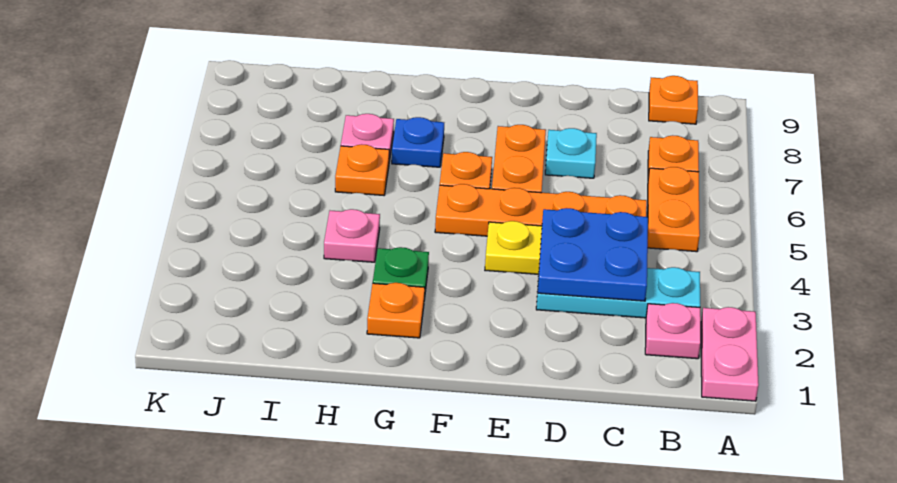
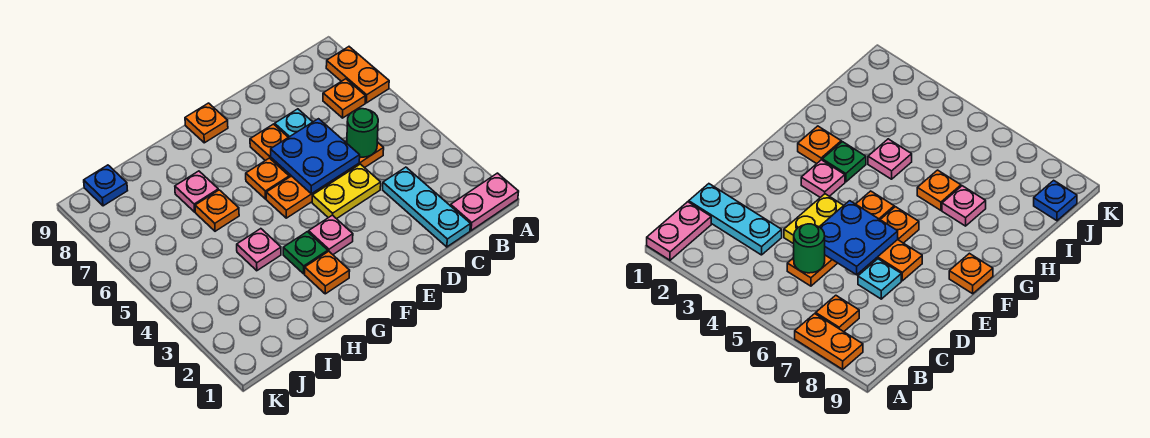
pink 1x2 plate [701,307,759,401] -> pink 1x2 plate turned to [451,173,519,231]
pink 1x1 plate [645,303,701,359] -> pink 1x1 plate moved to [309,215,353,254]
cyan 1x3 plate [536,267,700,318] -> cyan 1x3 plate turned to [383,167,471,247]
orange 1x2 plate [647,167,700,252] -> orange 1x2 plate moved to [326,47,389,103]
orange 1x1 plate [649,76,698,124] -> orange 1x1 plate moved to [185,103,228,143]
blue 2x2 plate [538,208,648,301] -> blue 2x2 plate moved to [271,119,360,194]
none -> green 1x1 round brick [347,109,378,157]
blue 1x1 plate [392,117,444,167] -> blue 1x1 plate moved to [84,165,128,206]

